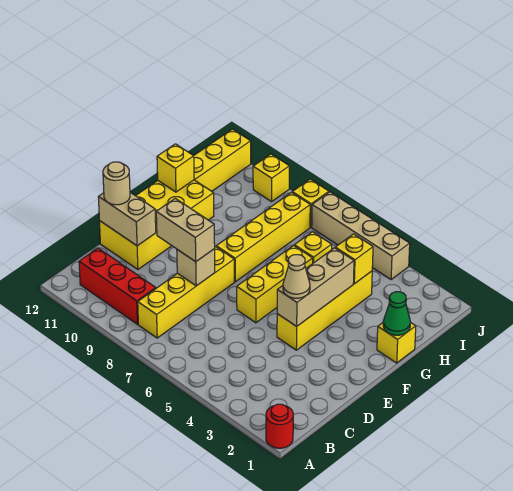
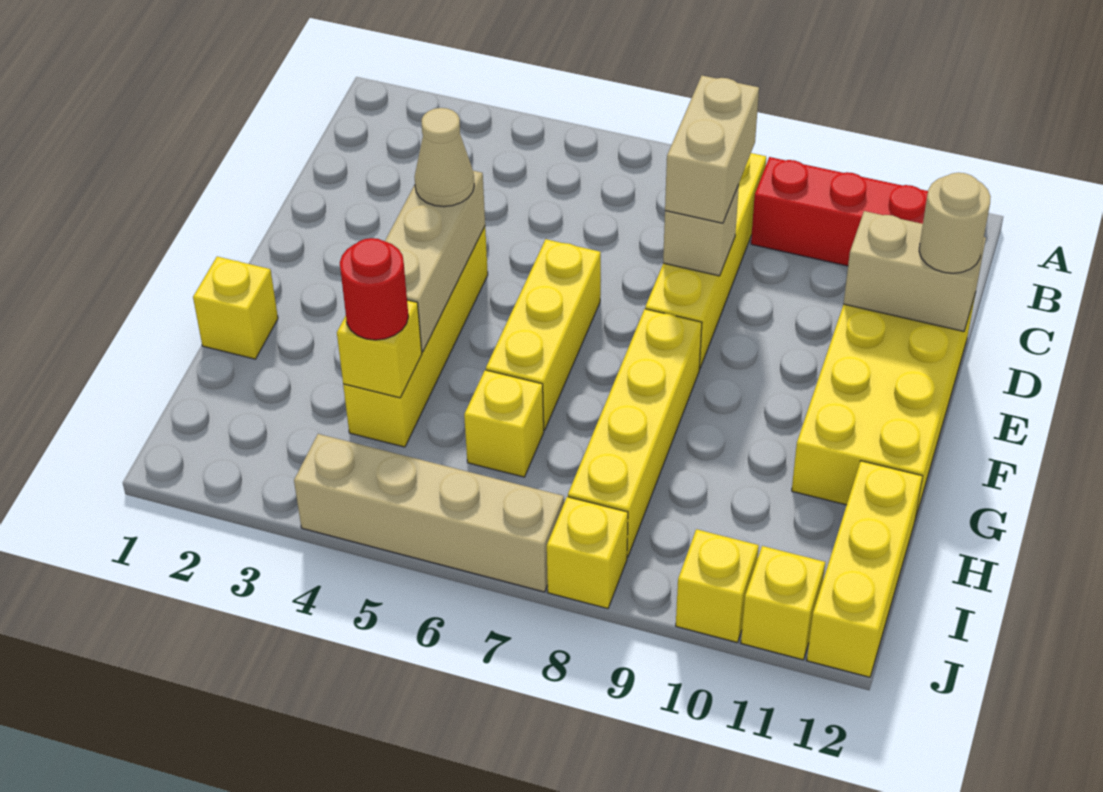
red 1x1 round brick [266,404,293,448] -> red 1x1 round brick moved to [340,238,409,340]
tan 1x2 brick [156,198,215,262] -> tan 1x2 brick turned to [665,76,759,223]
green 1x1 cone [383,292,410,335] -> none
yellow 1x1 brick [157,144,194,192] -> yellow 1x1 brick moved to [741,546,825,660]

